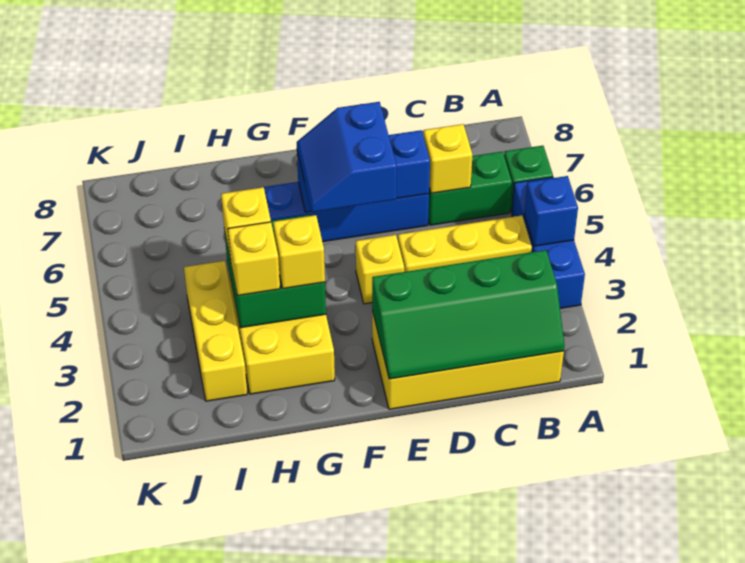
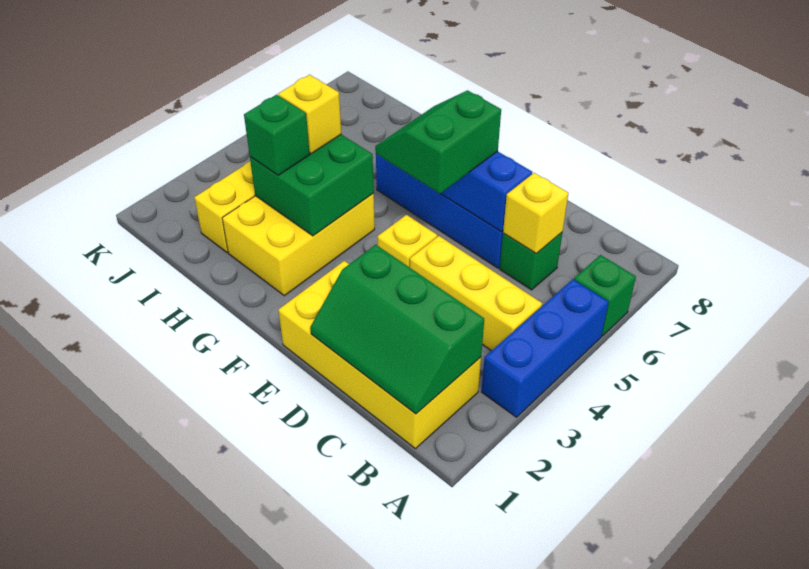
blue 1x1 brick [524,176,578,246] -> none
green 2x4 slope [372,250,565,379] -> green 2x3 slope [310,245,484,414]
green 1x2 brick [428,152,512,225] -> green 1x1 brick [500,232,563,290]
blue 2x2 slope [297,102,397,212] -> green 2x2 slope [375,90,501,194]
yellow 1x1 brick [273,215,325,289] -> none
yellow 1x1 brick [228,222,280,296] -> green 1x1 brick [244,95,310,175]

